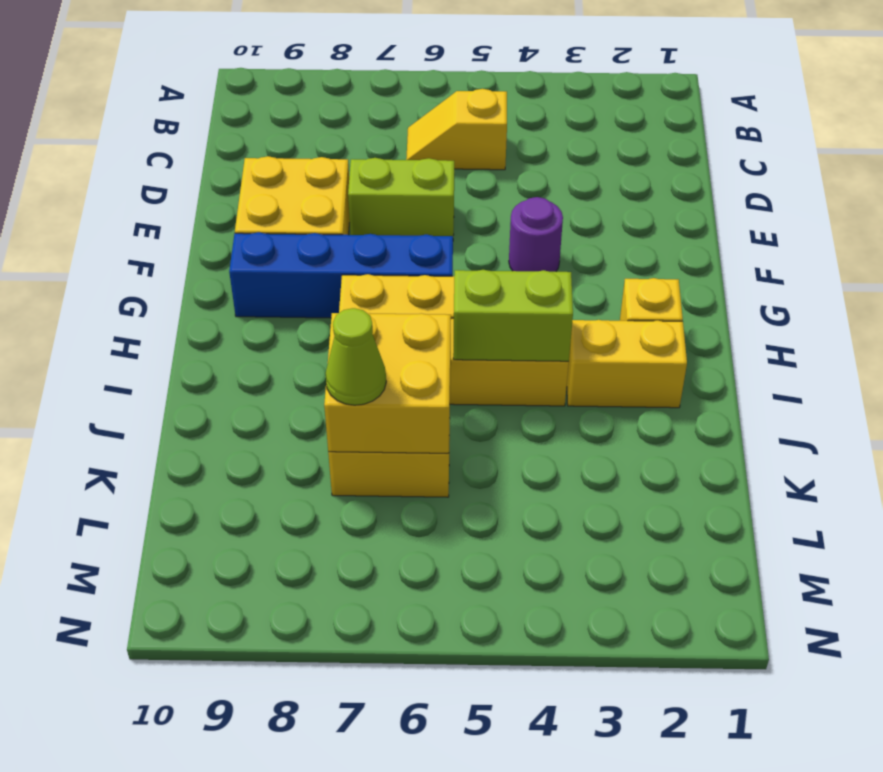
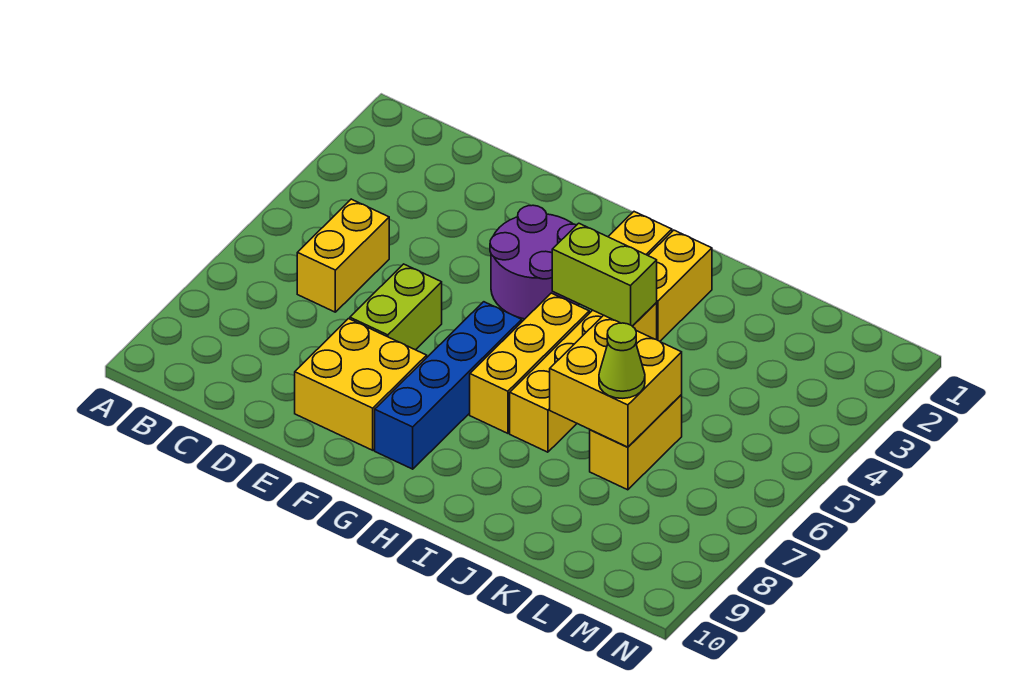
yellow 1x2 slope [406,89,507,170] -> yellow 1x2 brick [297,199,389,312]
purple 1x1 round brick [509,197,563,272] -> purple 2x2 round brick [490,205,579,319]
lime 1x2 brick [453,270,573,362] -> lime 1x2 brick turned to [552,223,657,326]

